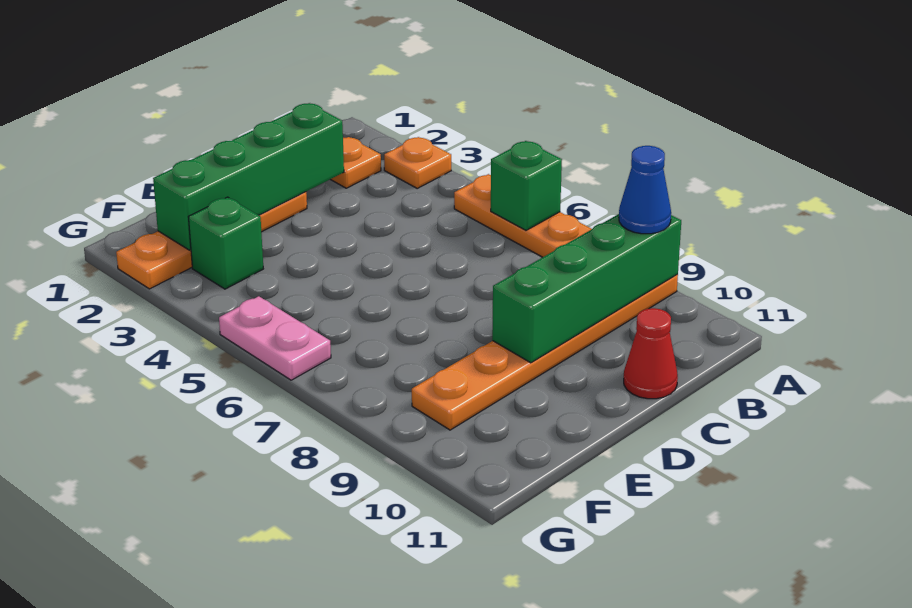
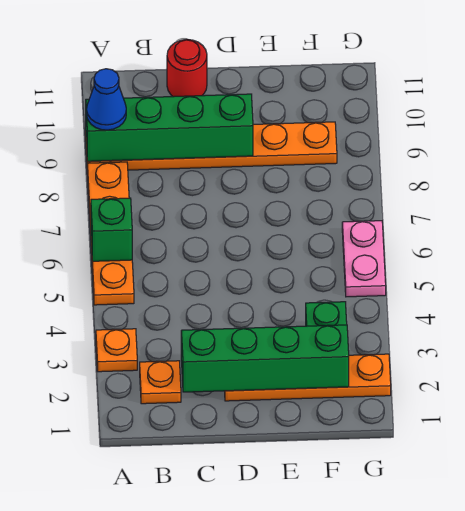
red 1x1 cone [624,308,678,399] -> red 1x1 round brick [167,39,207,97]

